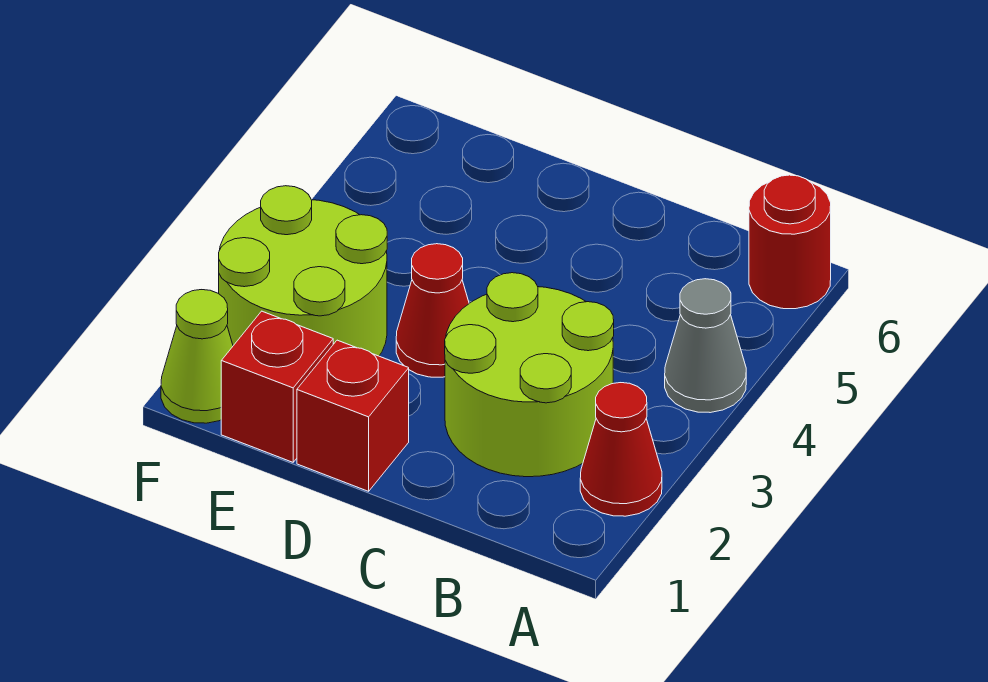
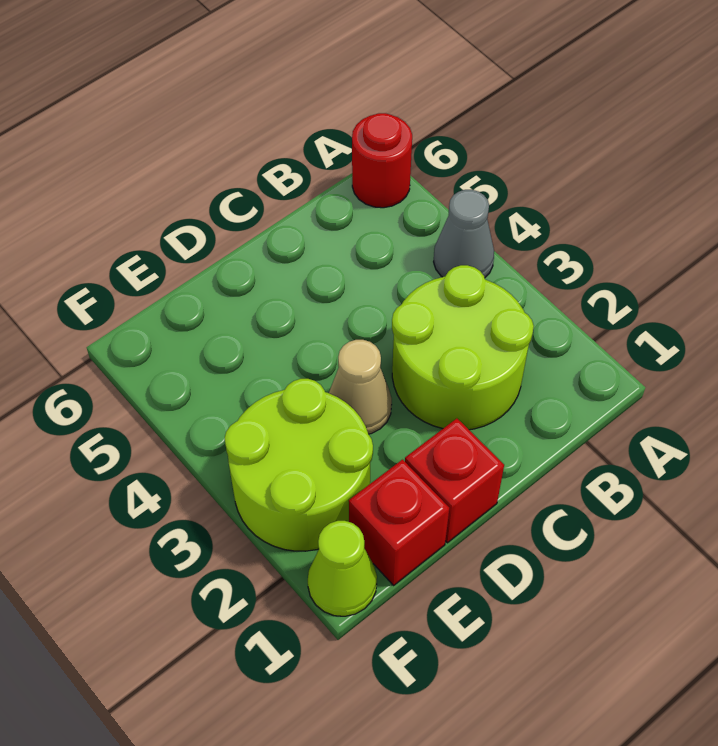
red 1x1 cone [580,383,662,516] -> none
red 1x1 cone [396,244,469,377] -> tan 1x1 cone [329,340,392,434]

